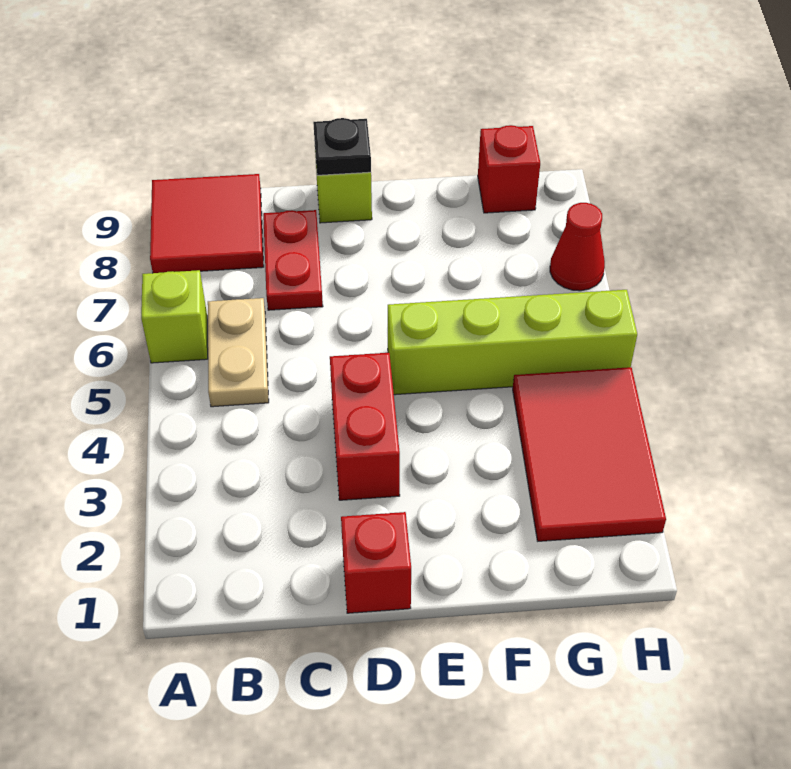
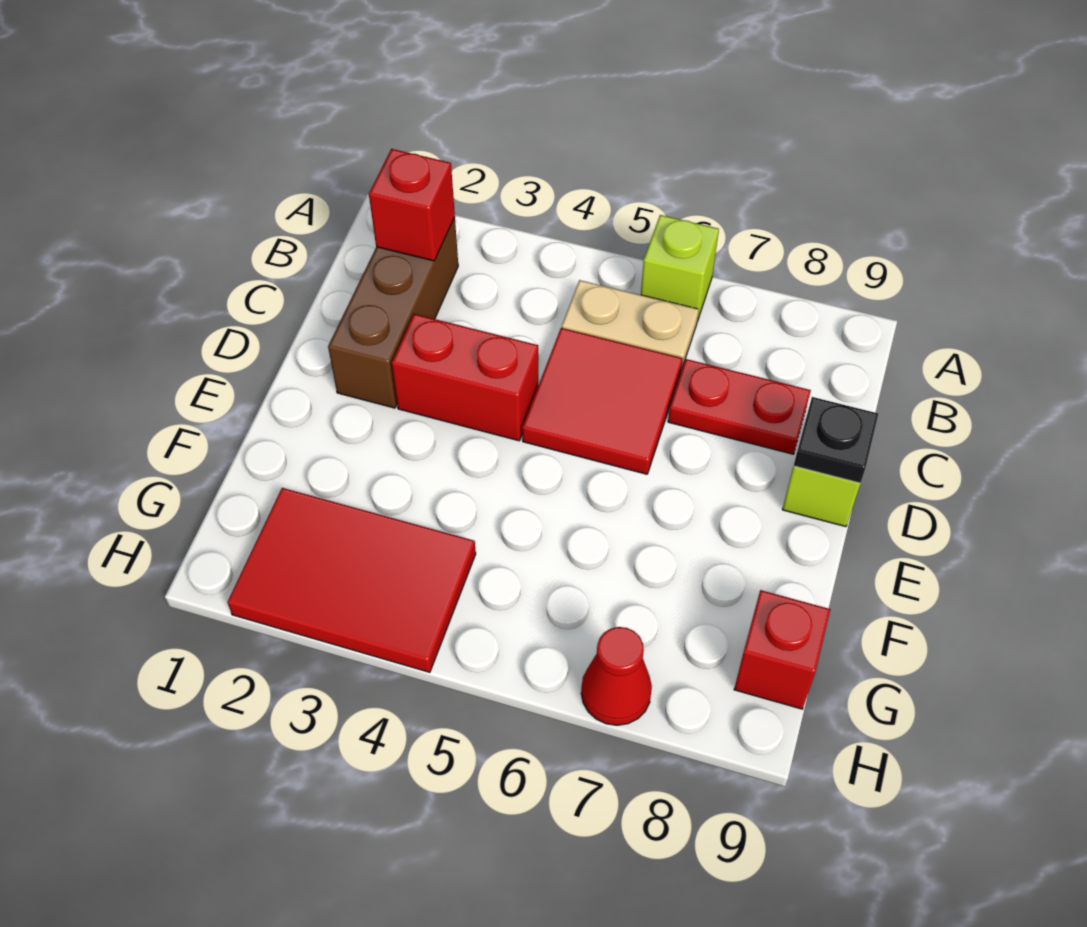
red 2x2 tile [150,174,264,273] -> red 2x2 tile moved to [522,328,683,474]
none -> brown 1x3 brick [328,217,458,408]
red 1x1 brick [341,512,411,613] -> red 1x1 brick moved to [369,149,455,261]
lime 1x4 brick [388,290,637,395] -> none

